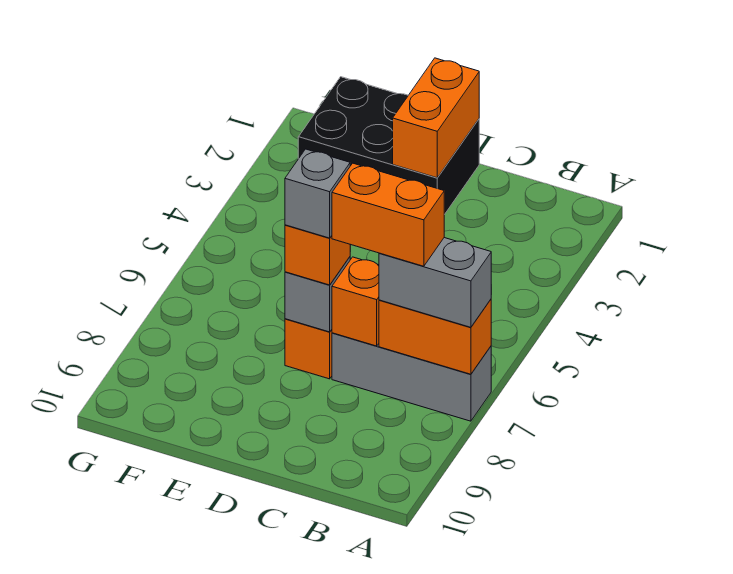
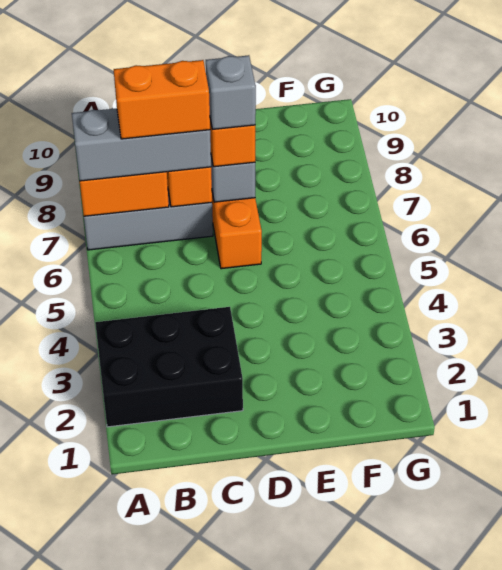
grey 1x2 brick [379,238,491,327] -> grey 1x3 brick [72,108,211,181]
black 2x3 brick [298,77,479,215] -> black 2x3 brick moved to [95,307,243,427]
orange 1x2 brick [393,58,479,178] -> none

